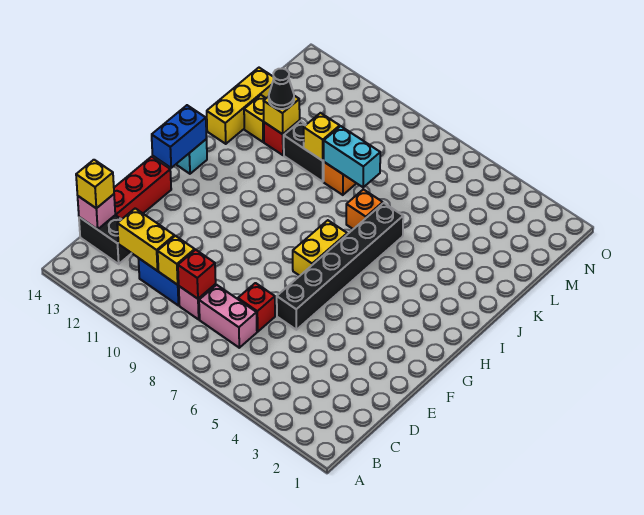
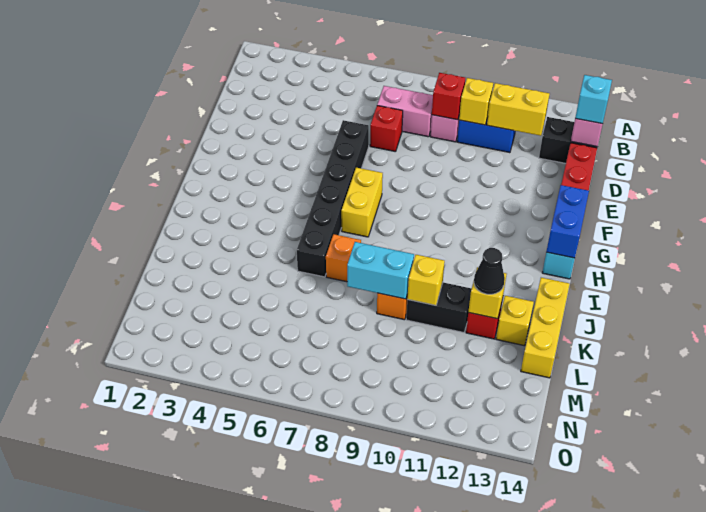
yellow 1x1 brick [76,160,114,208] -> cyan 1x1 brick [575,75,612,124]

